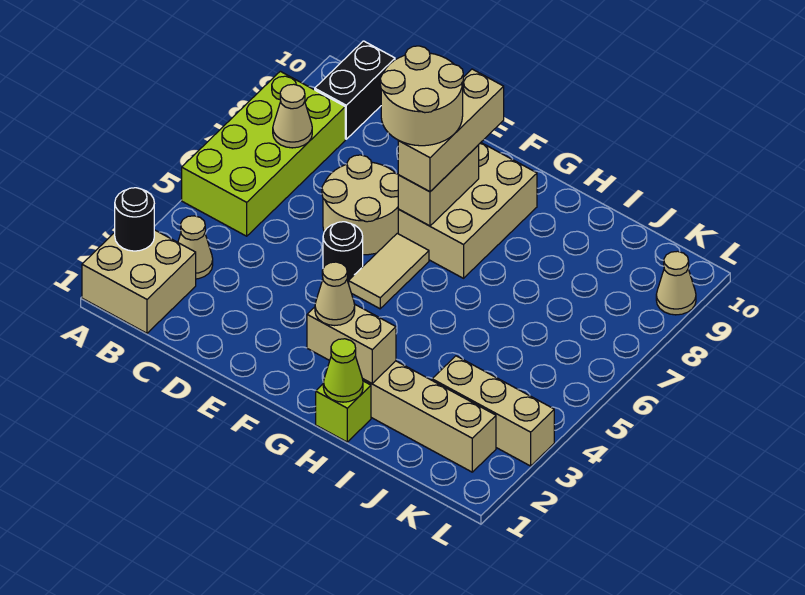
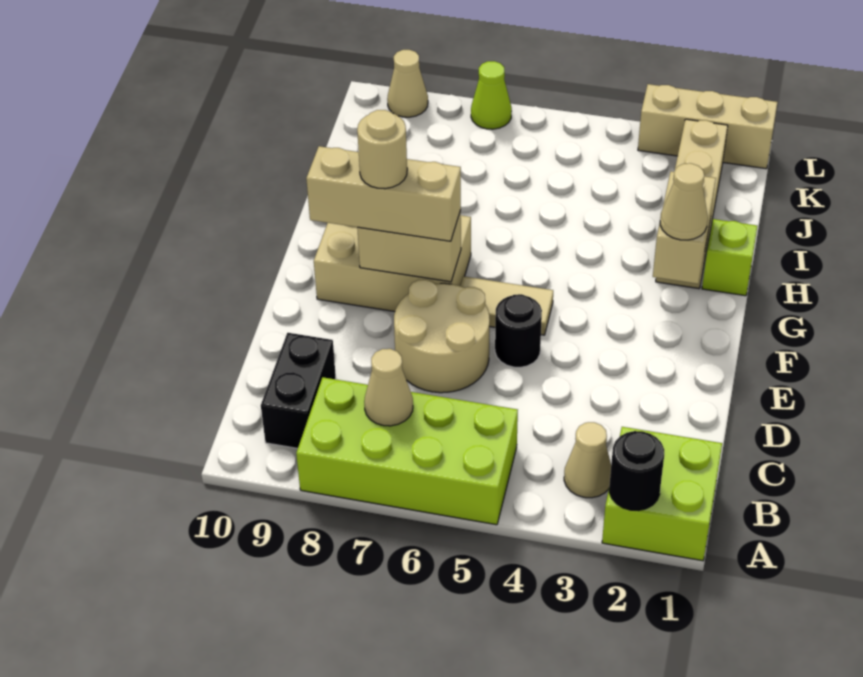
tan 2x2 brick [82,230,196,333] -> lime 2x2 brick [602,427,722,561]
black 1x2 brick [315,41,395,139] -> black 1x2 brick turned to [261,333,336,448]
tan 2x2 round brick [380,46,463,146] -> tan 1x1 round brick [357,110,407,189]
lime 1x1 cone [323,339,363,402] -> lime 1x1 cone moved to [471,61,512,129]
tan 1x3 brick [432,356,554,466] -> tan 1x3 brick turned to [638,84,778,169]

